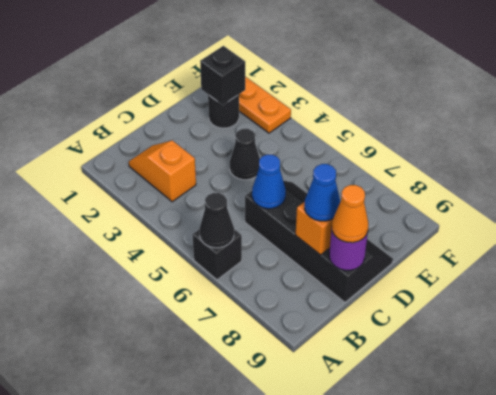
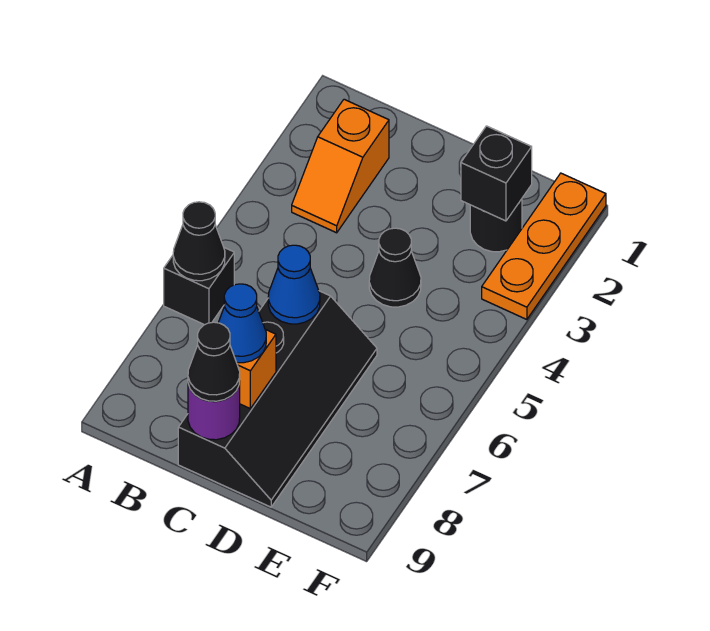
orange 1x2 slope [129,140,196,202] -> orange 1x2 slope turned to [292,99,389,233]
orange 1x1 cone [332,185,368,243] -> black 1x1 cone [188,322,240,401]

